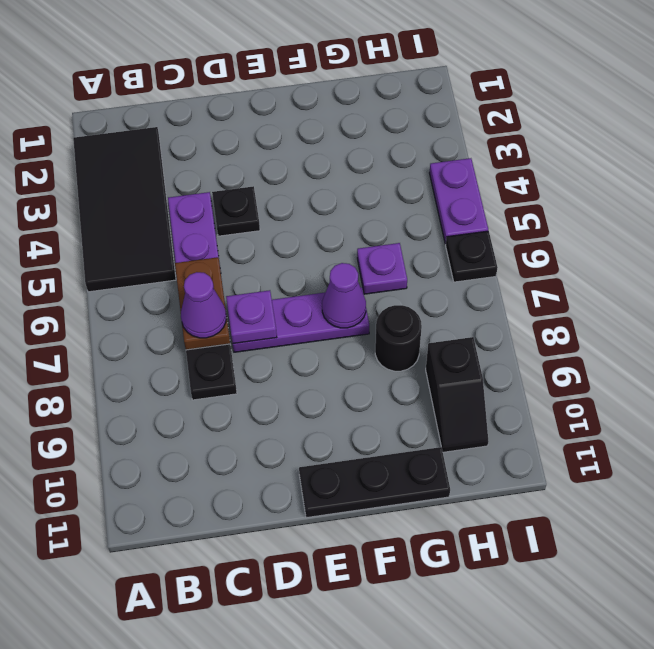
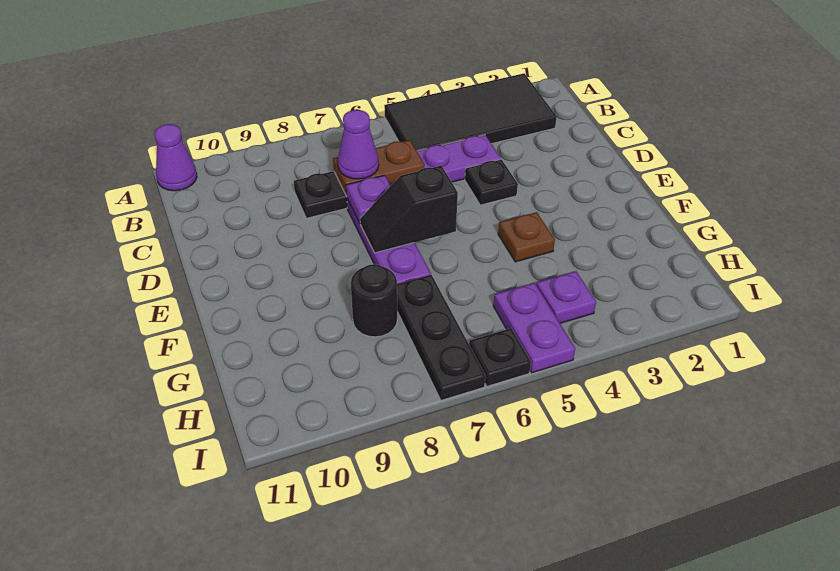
black 1x3 plate [299,447,450,518] -> black 1x3 plate moved to [397,275,485,400]
none -> brown 1x1 plate [498,212,555,262]
purple 1x1 cone [322,263,366,328] -> purple 1x1 cone moved to [154,124,197,191]
purple 1x1 plate [357,243,407,294] -> purple 1x1 plate moved to [536,271,596,323]
black 1x2 slope [426,337,489,452] -> black 1x2 slope moved to [360,166,458,253]
purple 1x2 plate [430,158,488,244] -> purple 1x2 plate turned to [493,283,575,373]

